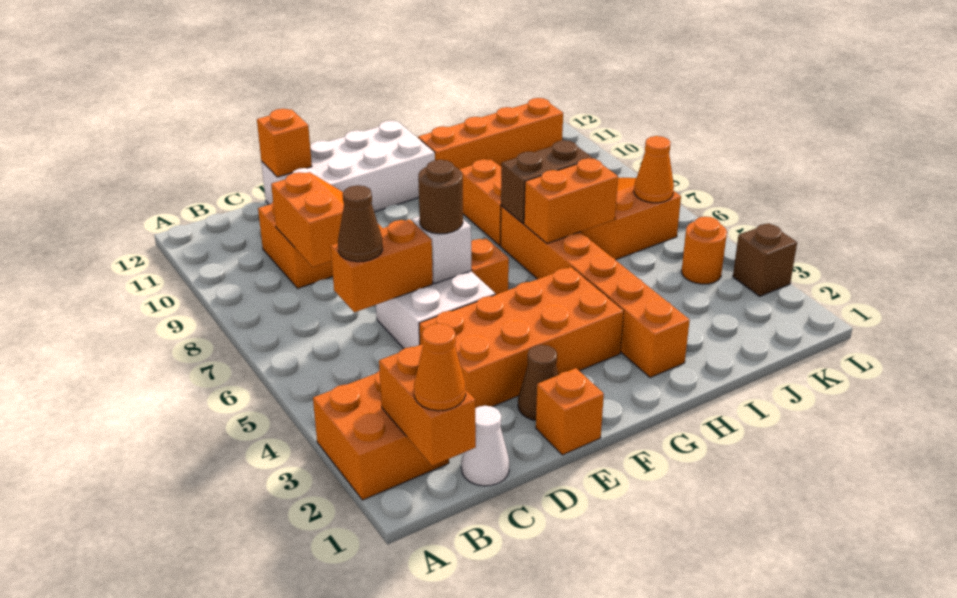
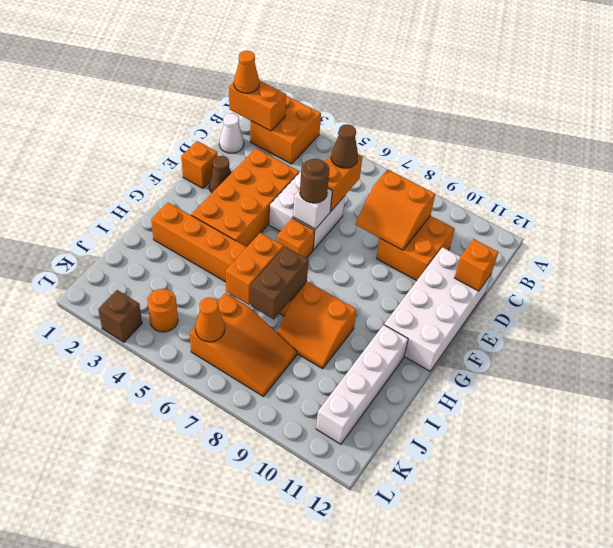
orange 1x4 brick [418,98,563,169] -> white 1x4 brick [316,325,408,444]

